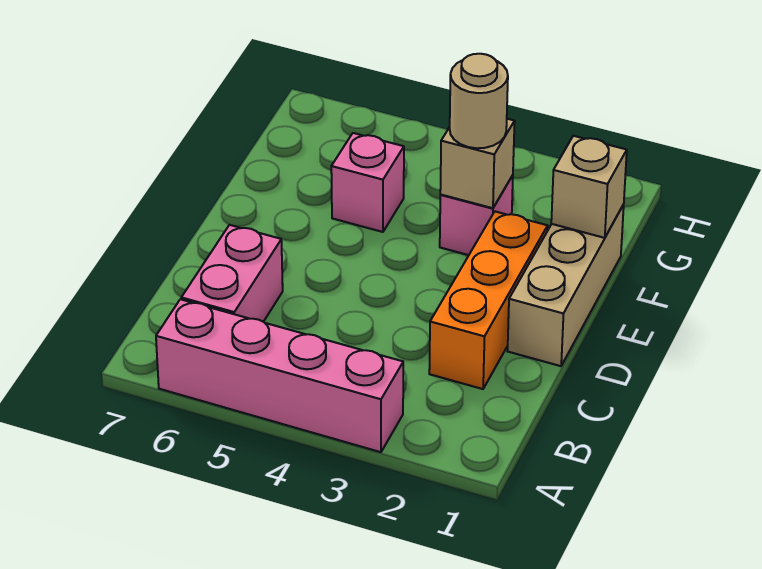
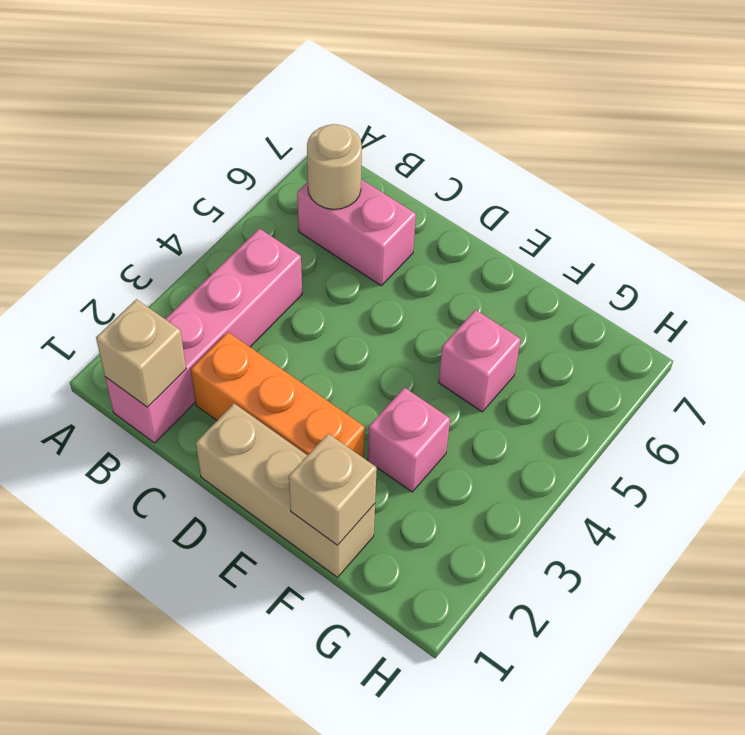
pink 1x4 brick [156,299,403,452] -> pink 1x4 brick moved to [105,229,302,443]
tan 1x1 brick [440,119,515,208] -> tan 1x1 brick moved to [96,299,186,407]
tan 1x1 round brick [450,54,508,148] -> tan 1x1 round brick moved to [307,124,362,209]

